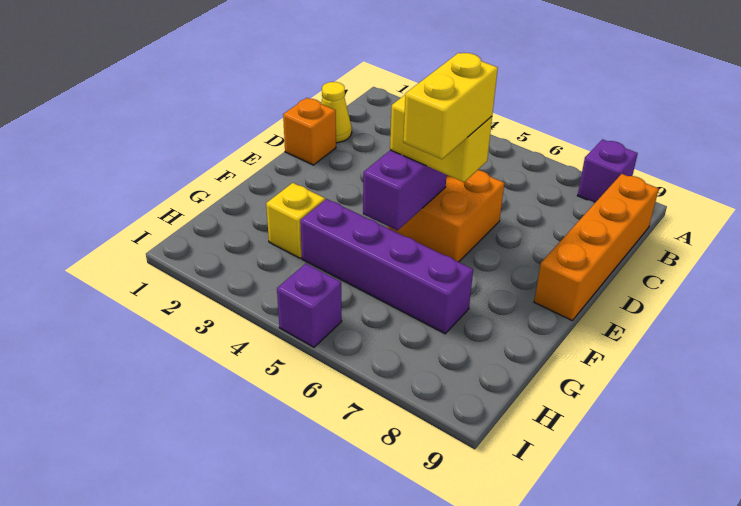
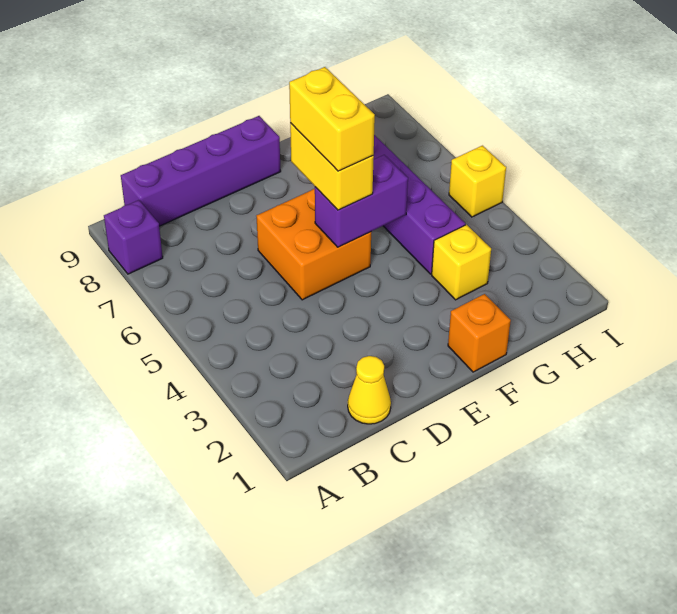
orange 1x4 brick [534,174,659,320] -> purple 1x4 brick [121,116,281,226]
orange 1x1 brick [283,98,336,165] -> orange 1x1 brick moved to [448,294,511,372]
yellow 1x2 brick [403,53,498,159] -> yellow 1x2 brick turned to [289,67,375,171]
purple 1x1 brick [277,264,342,347] -> yellow 1x1 brick [449,146,506,217]

